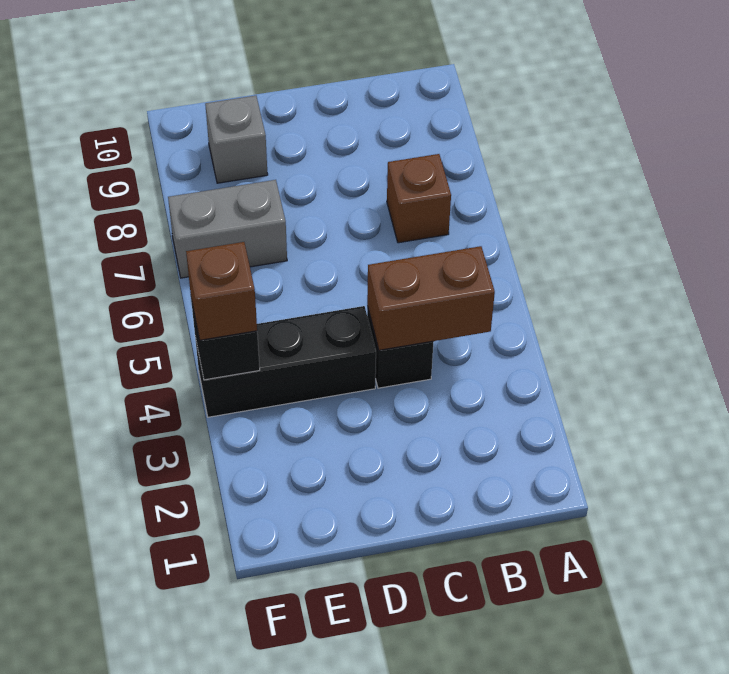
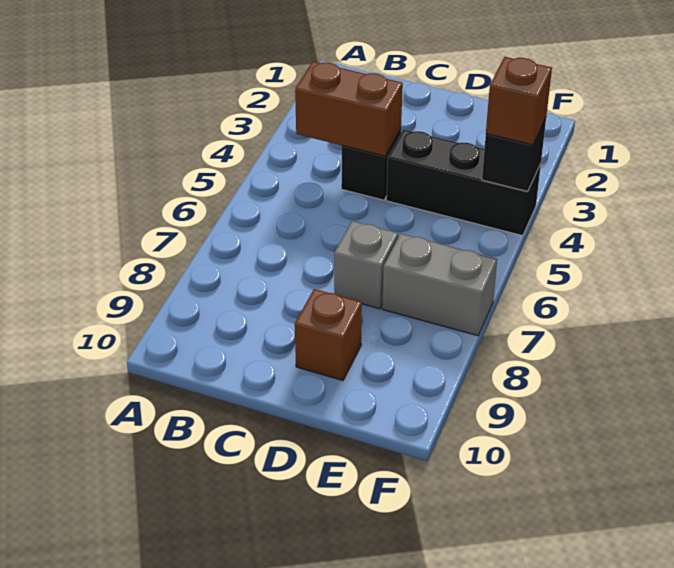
brown 1x1 brick [387,154,451,243] -> brown 1x1 brick moved to [295,289,362,380]
grey 1x1 brick [205,96,268,183] -> grey 1x1 brick moved to [334,221,398,309]

